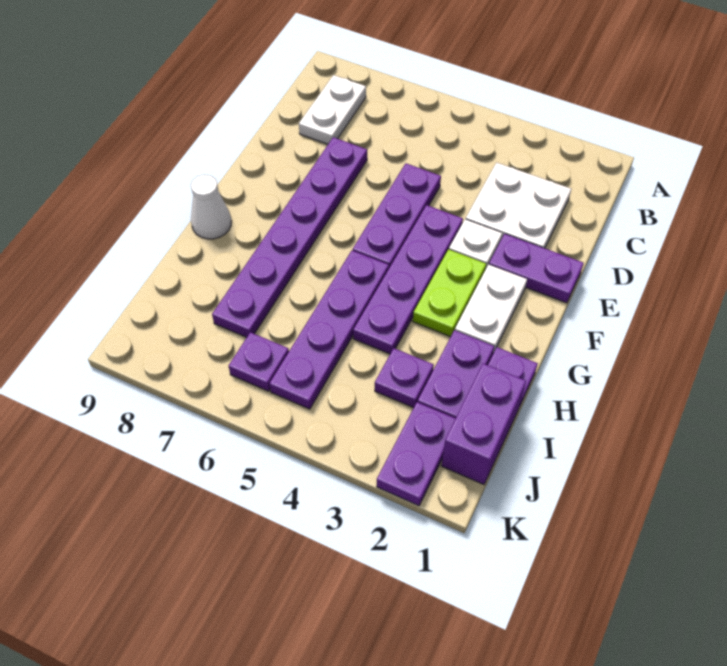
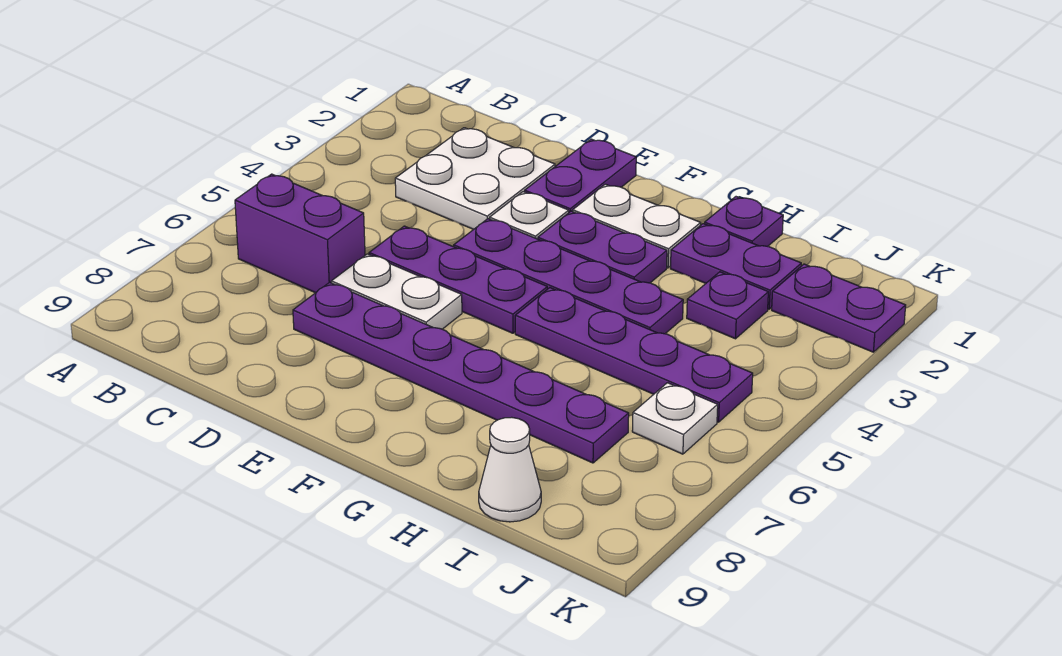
white 1x2 plate [299,75,366,144] -> white 1x2 plate moved to [331,254,462,329]
lime 1x2 plate [413,249,486,337] -> purple 1x2 plate [538,211,667,283]
white 1x1 cone [191,175,231,239] -> white 1x1 cone moved to [479,417,541,522]
purple 1x2 brick [441,363,526,484] -> purple 1x2 brick moved to [235,174,365,293]
purple 1x1 plate [229,332,289,391] -> white 1x1 plate [632,383,718,454]

